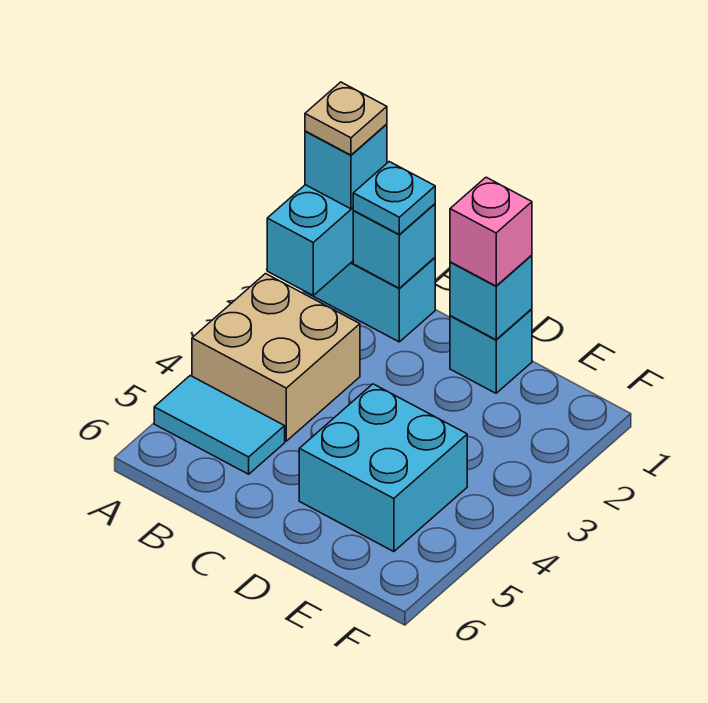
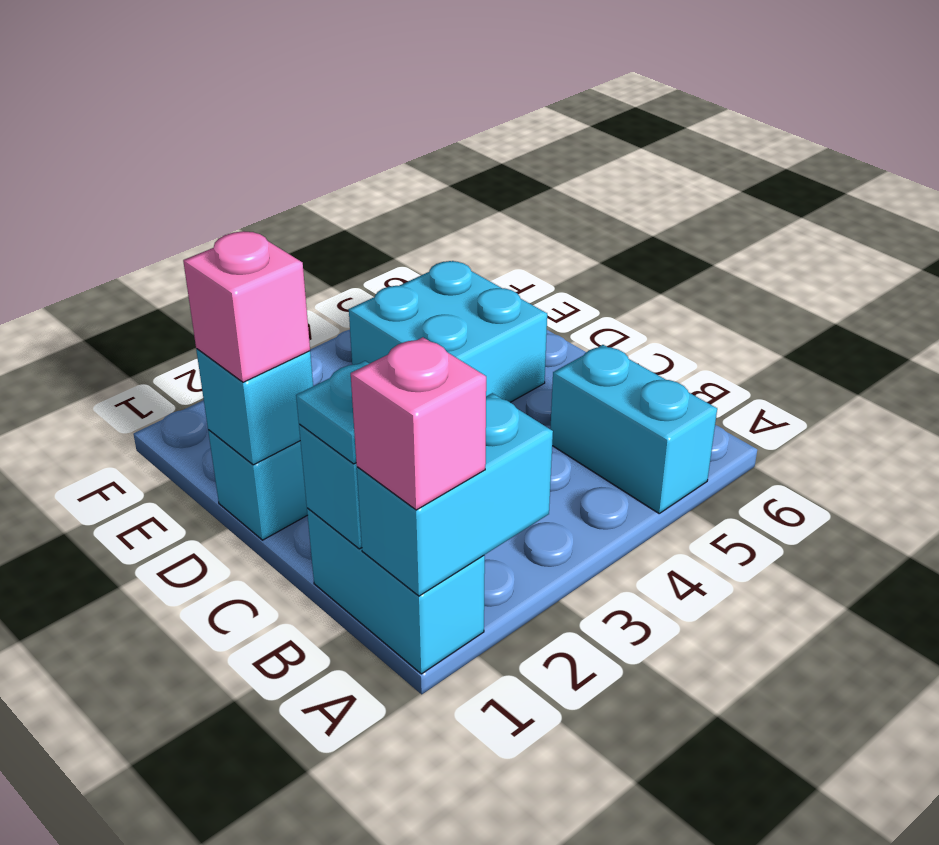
cyan 1x1 brick [305,124,387,209] -> pink 1x1 brick [351,337,486,510]
tan 1x1 plate [305,82,387,155] -> none
tan 2x2 brick [192,274,360,441] -> none
cyan 1x2 tile [154,376,285,474] -> cyan 1x2 brick [550,345,717,513]

